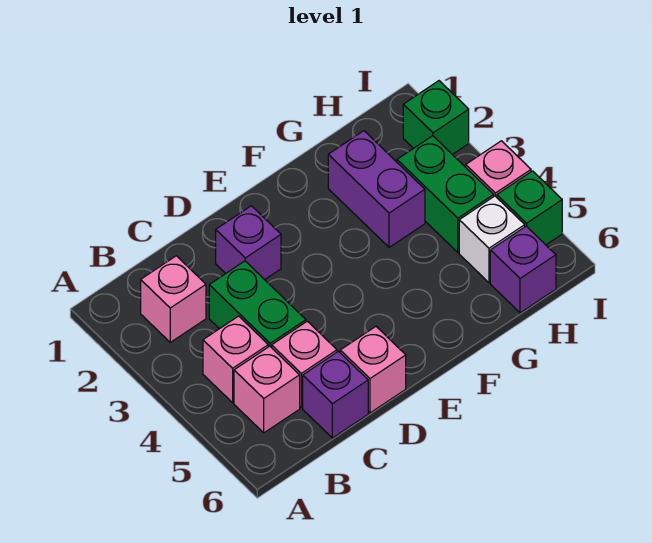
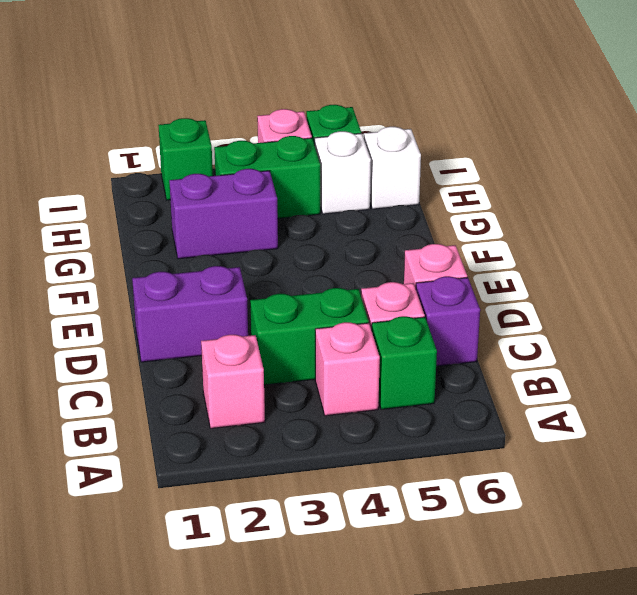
pink 1x1 brick [234,346,300,433] -> green 1x1 brick [372,316,437,409]
purple 1x1 brick [216,206,281,280] -> purple 1x2 brick [132,266,248,362]
purple 1x1 brick [490,226,556,313] -> white 1x1 brick [364,127,421,209]

